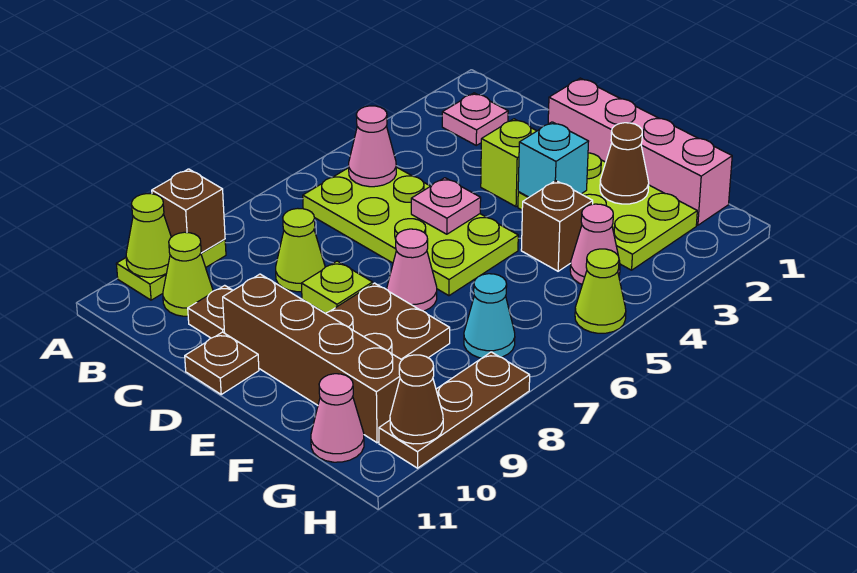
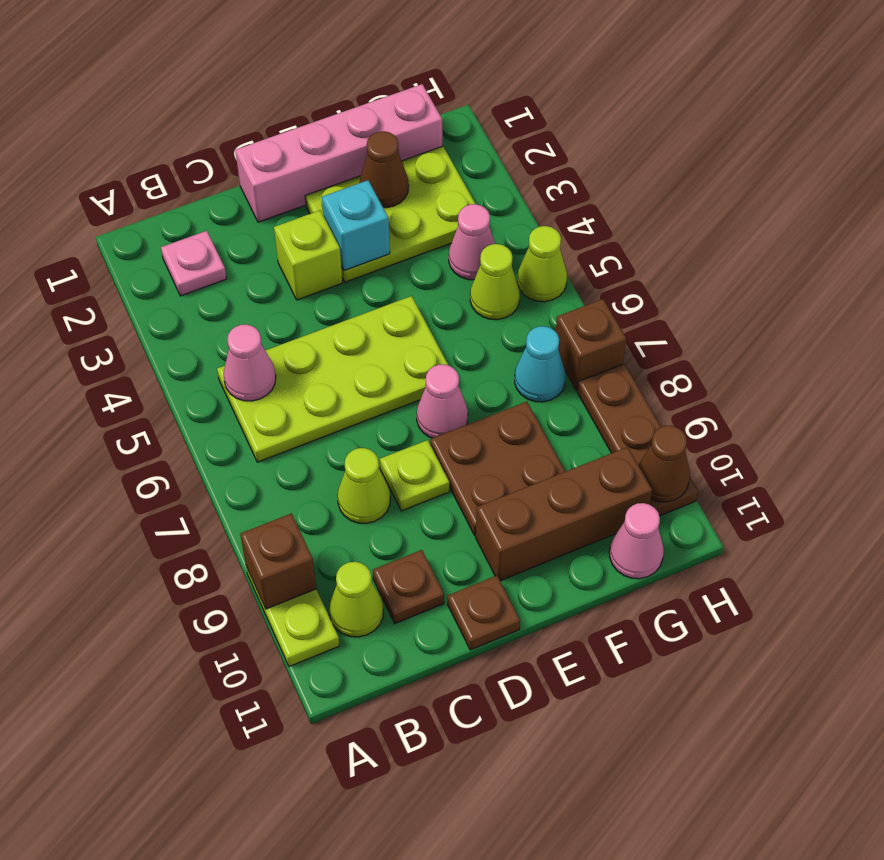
lime 1x1 cone [126,194,171,277] -> lime 1x1 cone moved to [470,244,520,320]
pink 1x1 plate [411,178,481,234] -> none
brown 1x4 brick [223,274,402,443] -> brown 1x3 brick [476,447,652,581]
brown 1x1 brick [521,181,593,271] -> brown 1x1 brick moved to [555,299,626,390]

